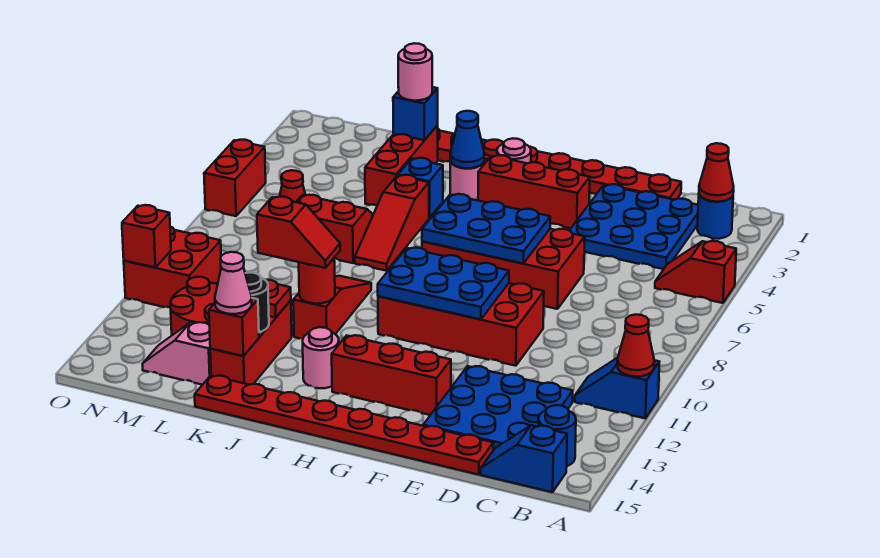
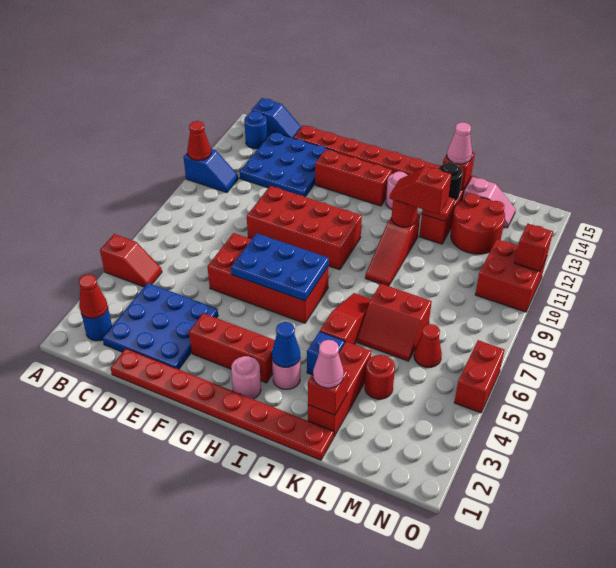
blue 2x3 plate [378,248,509,319] -> none
blue 1x1 brick [393,87,438,140] -> red 1x1 brick [308,369,348,415]
pink 1x1 round brick [398,43,432,101] -> pink 1x1 cone [313,340,344,388]
none -> red 1x1 round brick [365,355,395,399]

